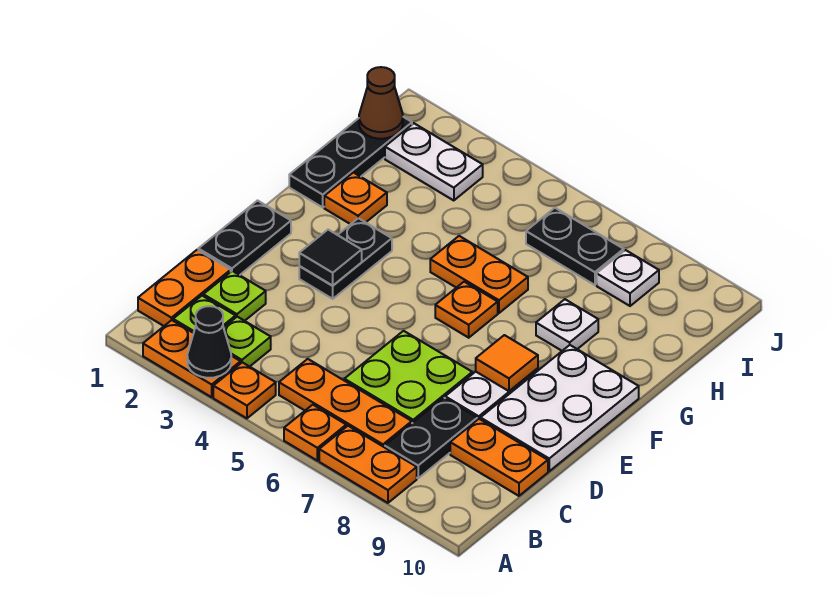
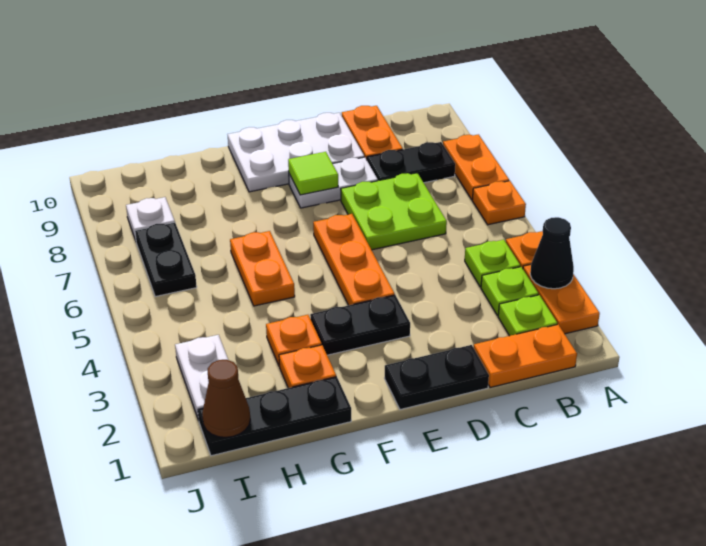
orange 1x3 plate [279,359,412,447] -> orange 1x3 plate moved to [313,214,395,305]
lime 1x1 plate [203,271,266,321] -> lime 1x1 plate moved to [465,240,520,287]
black 1x1 tile [299,230,362,285] -> none
orange 1x1 tile [476,335,538,391] -> lime 1x1 tile [288,152,338,195]
orange 1x1 plate [435,282,498,338] -> orange 1x1 plate moved to [266,315,322,366]
white 1x1 plate [536,299,598,351] -> none

